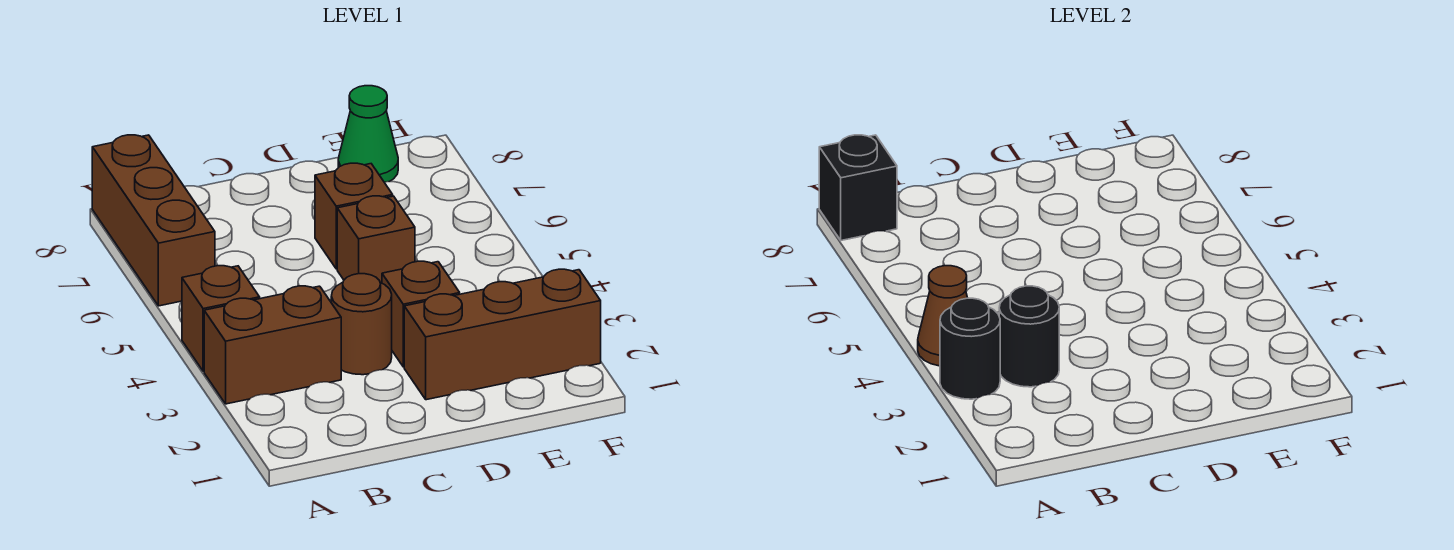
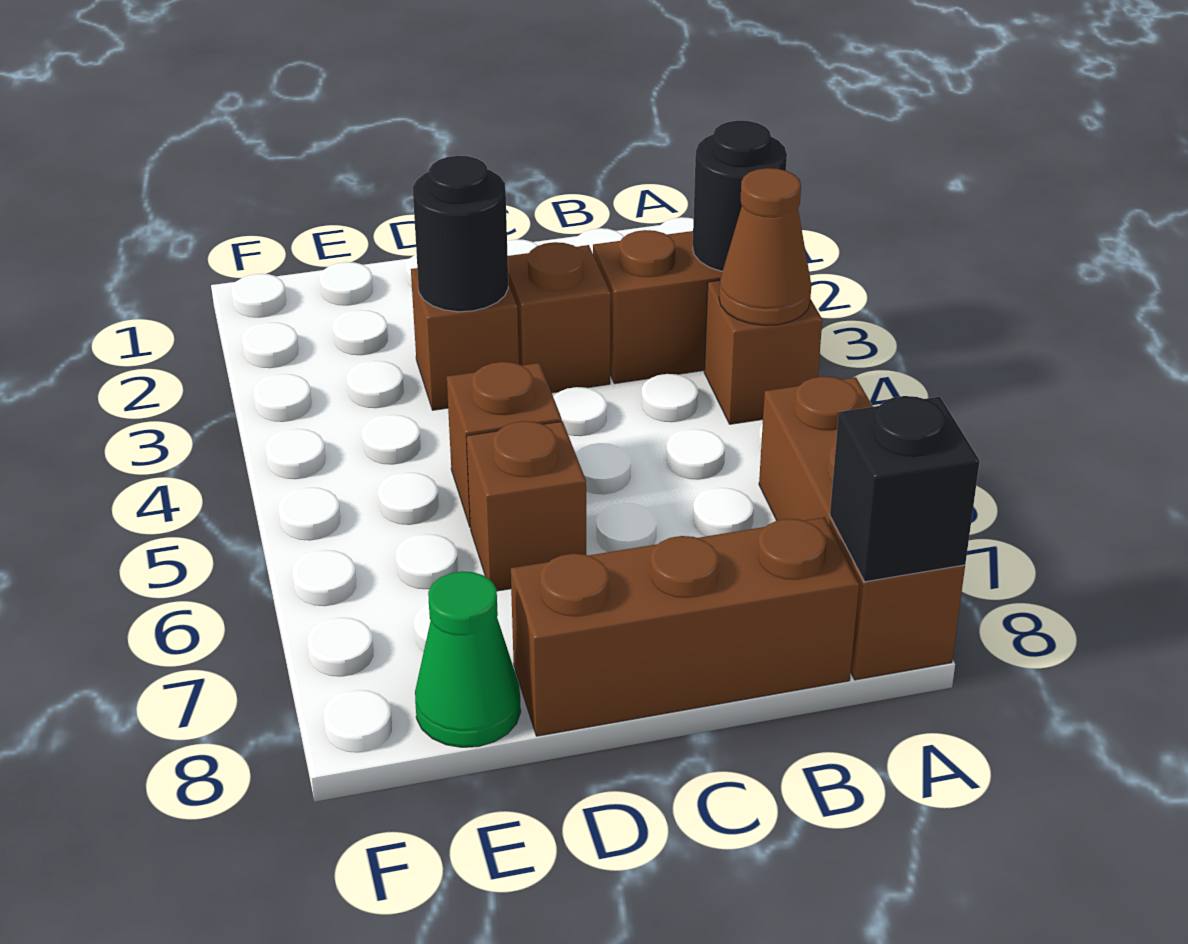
black 1x1 round brick [999,286,1059,387] -> black 1x1 round brick moved to [413,156,508,312]
brown 1x1 round brick [331,274,392,375] -> brown 1x1 brick [508,242,611,393]
brown 1x3 brick [404,269,601,400] -> brown 1x3 brick moved to [511,517,859,736]

